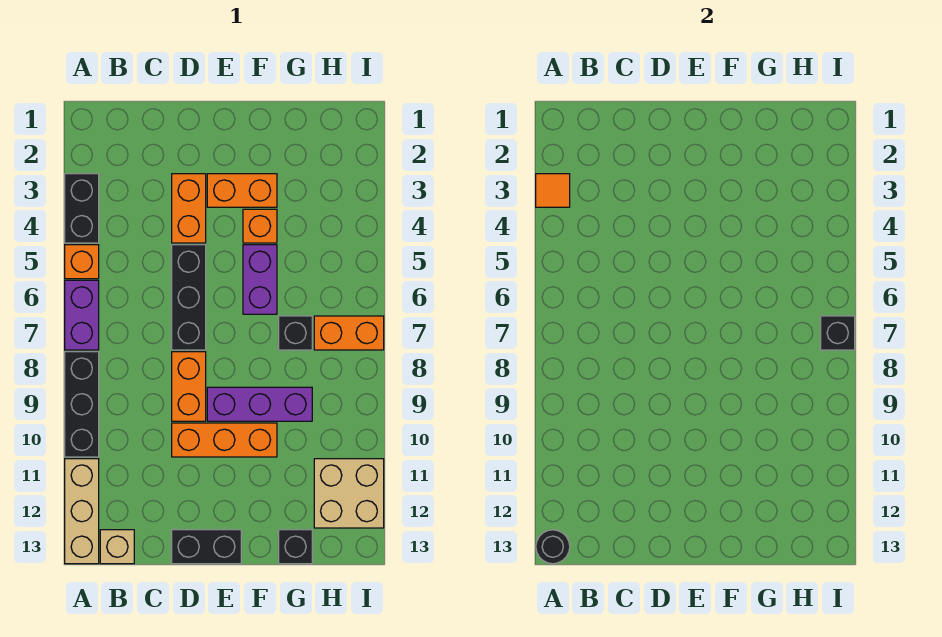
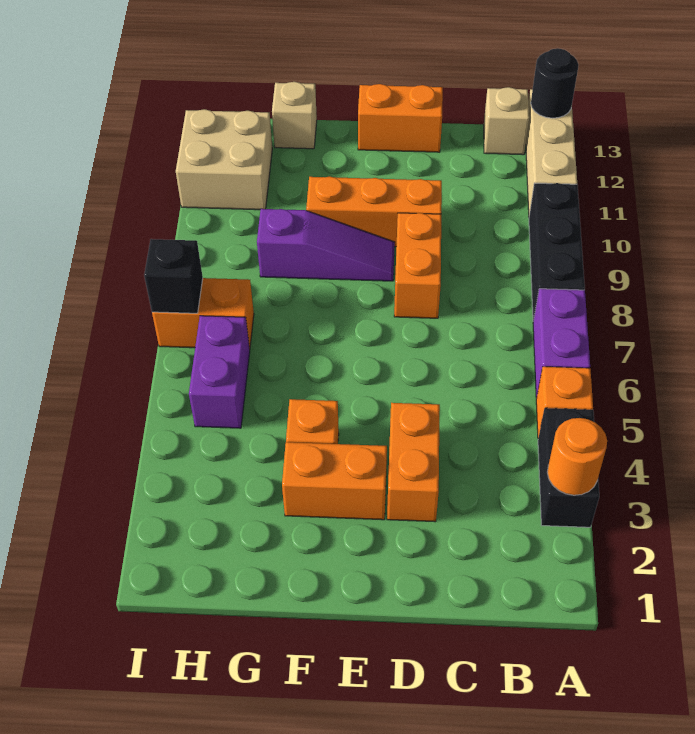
orange 1x1 tile [536,174,570,207] -> orange 1x1 round brick [547,418,607,495]
black 1x3 brick [172,245,206,350] -> none
black 1x2 brick [172,530,241,564] -> orange 1x2 brick [358,84,443,152]
purple 1x3 brick [207,387,312,421] -> purple 1x3 slope [257,209,395,281]
purple 1x2 brick [243,245,277,314] -> purple 1x2 brick moved to [189,316,250,428]
black 1x1 brick [279,316,312,350] -> none
black 1x1 brick [279,530,312,564] -> tan 1x1 brick [272,82,317,149]

